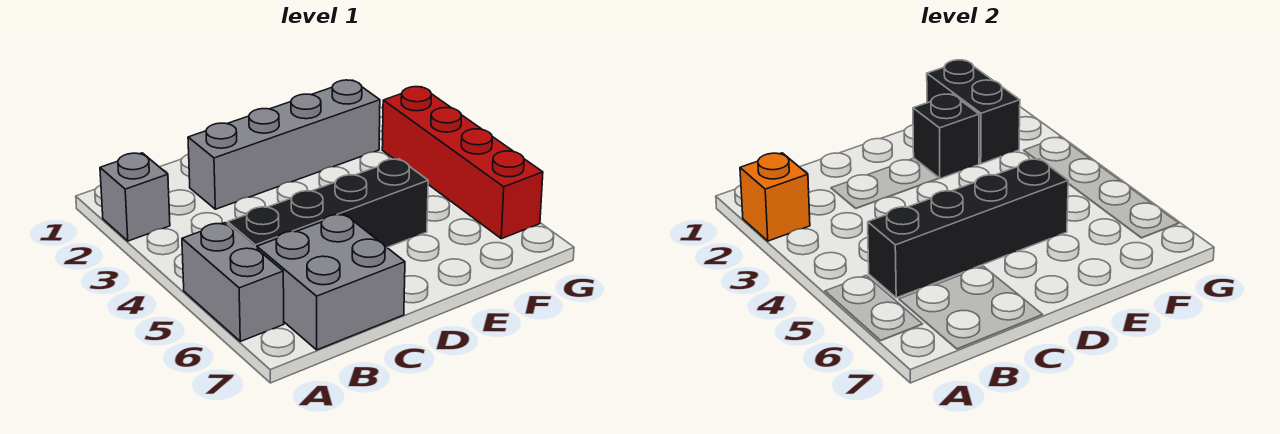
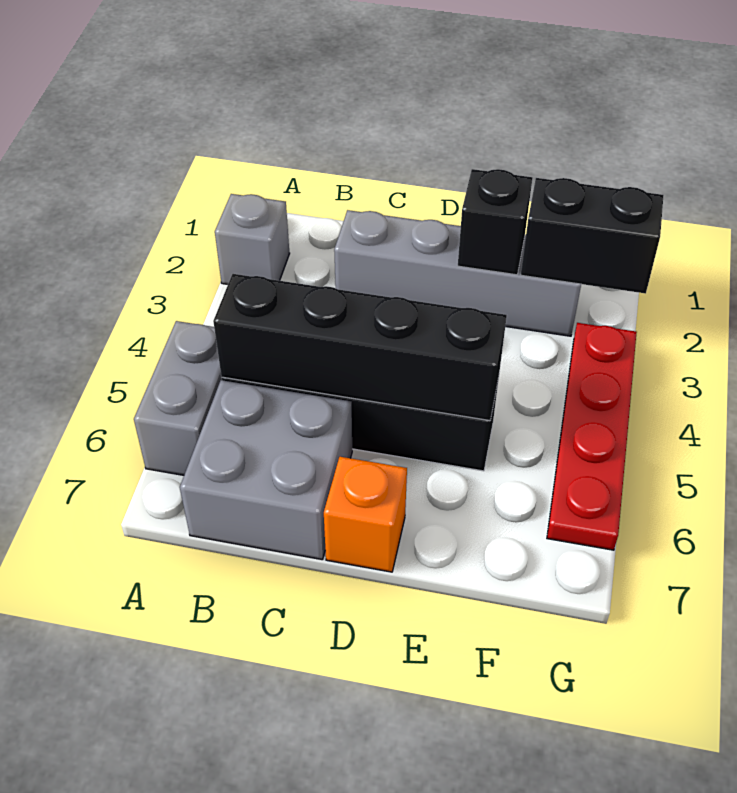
orange 1x1 brick [740,153,810,241] -> orange 1x1 brick moved to [324,457,407,572]
black 1x2 brick [927,60,1020,164] -> black 1x2 brick turned to [521,178,664,294]
red 1x4 brick [382,87,543,239] -> red 1x4 plate [547,323,637,550]

